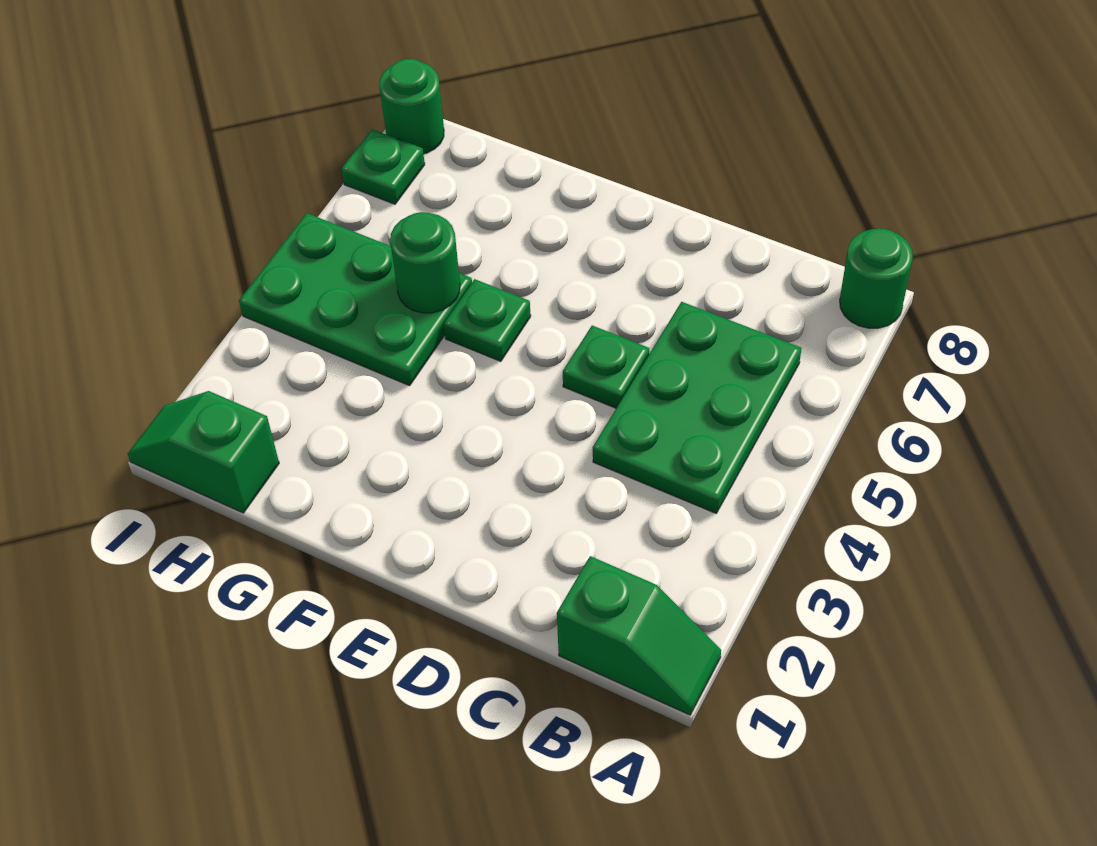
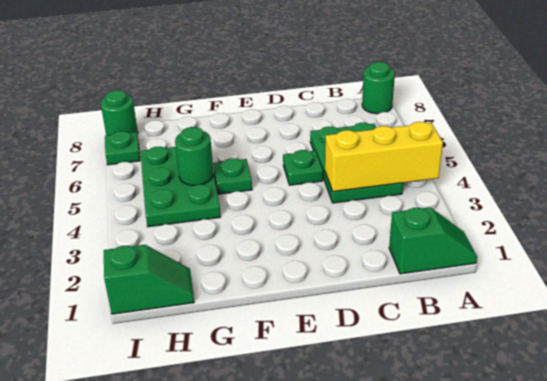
none -> yellow 1x3 brick [325,122,443,192]
green 2x3 plate [239,213,472,386] -> green 2x3 plate turned to [140,147,221,227]
green 1x2 slope [128,391,279,513] -> green 1x2 slope turned to [104,245,194,314]

